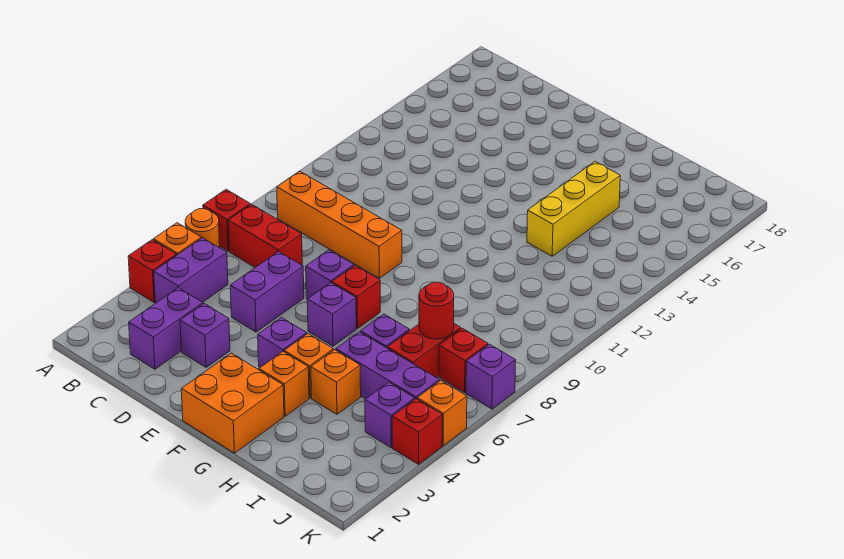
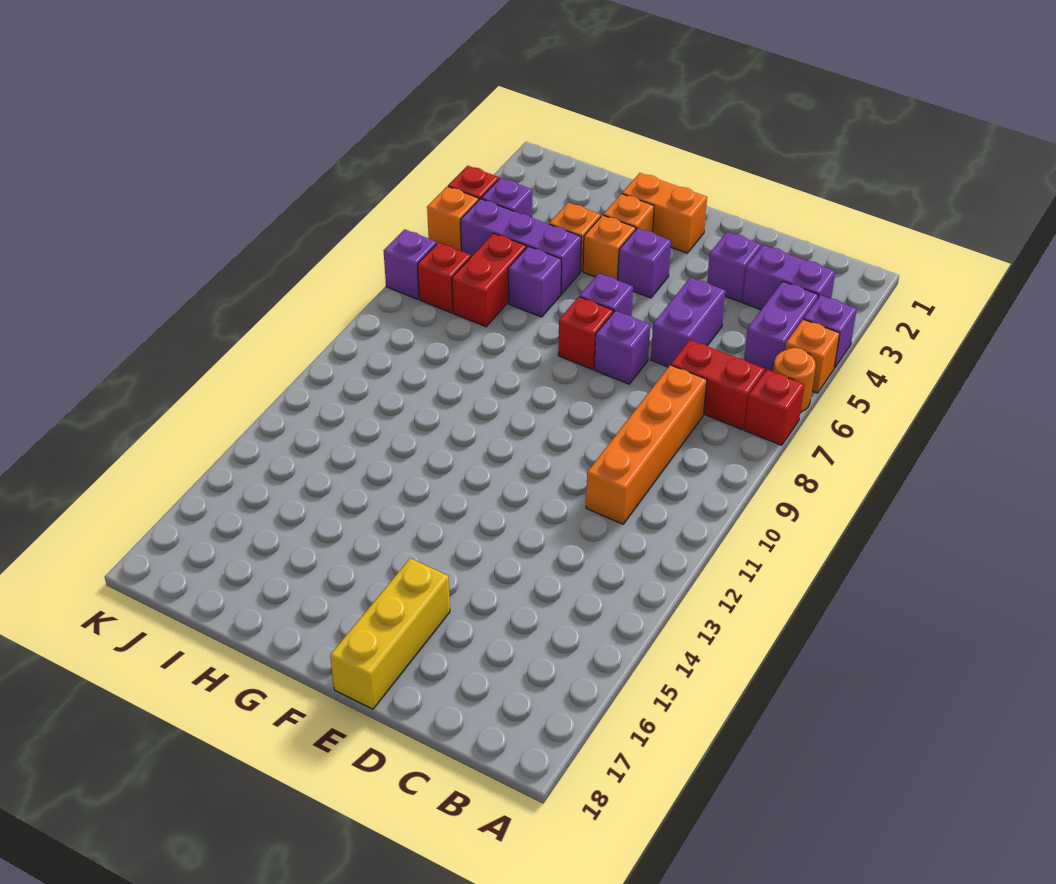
red 1x1 brick [128,240,176,302] -> purple 1x1 brick [804,295,857,368]
orange 1x4 brick [277,171,402,278] -> orange 1x4 brick turned to [586,365,707,524]
purple 1x2 brick [129,288,203,369] -> purple 1x2 brick turned to [742,245,835,310]
orange 2x2 brick [181,353,284,453] -> orange 1x2 brick [622,173,707,253]
yellow 1x3 brick [527,162,620,256] -> yellow 1x3 brick moved to [330,558,450,709]
red 1x1 round brick [419,282,454,339] -> none

